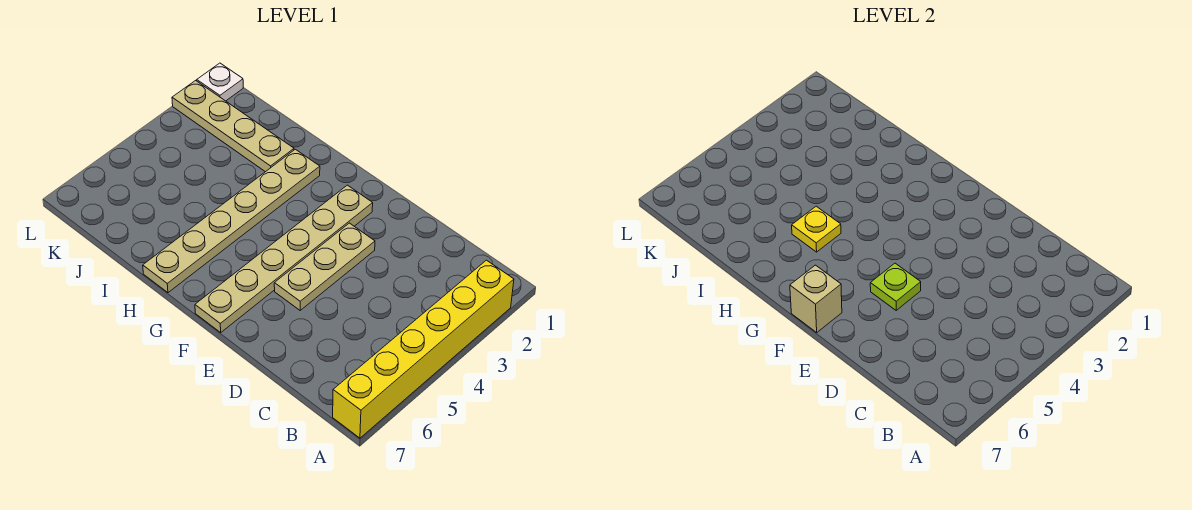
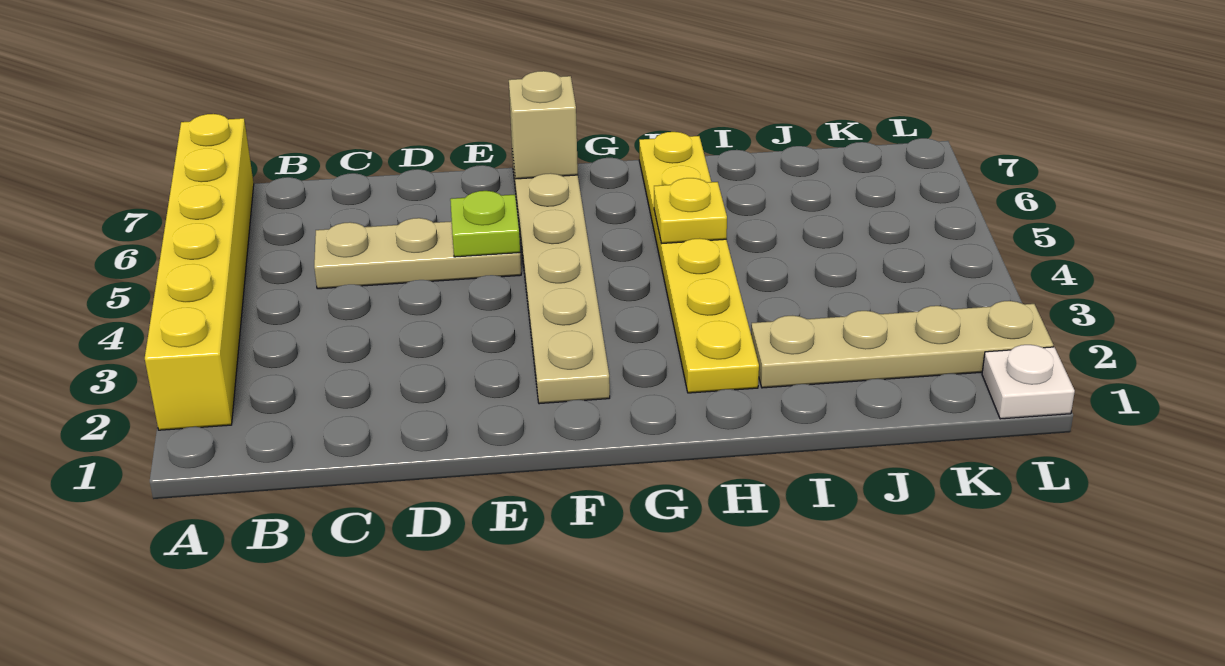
tan 1x3 plate [274,223,375,310] -> tan 1x3 plate turned to [314,218,521,289]
tan 1x6 plate [143,149,320,293] -> yellow 1x6 plate [639,132,759,393]

